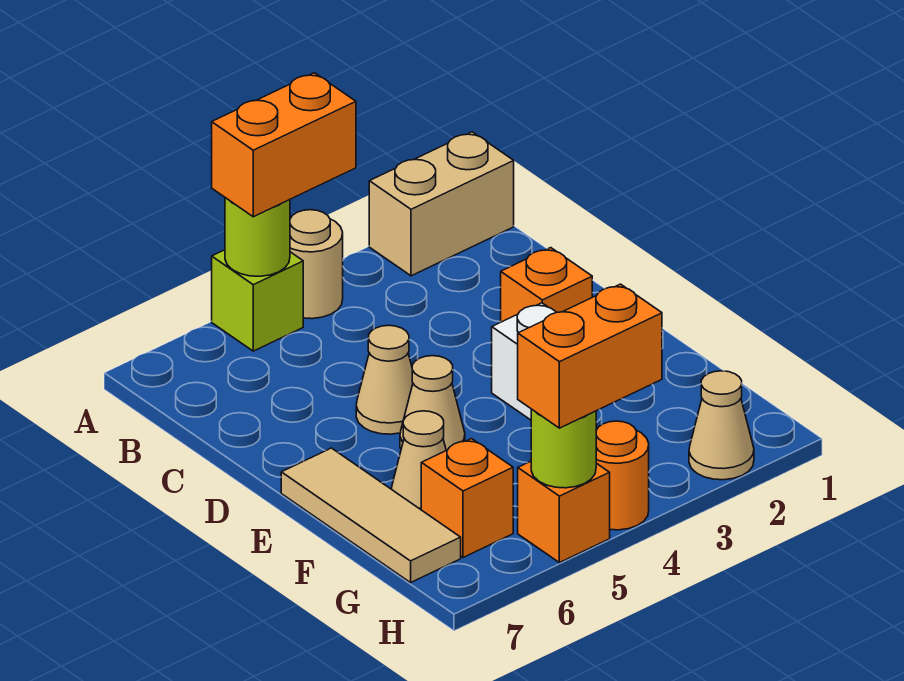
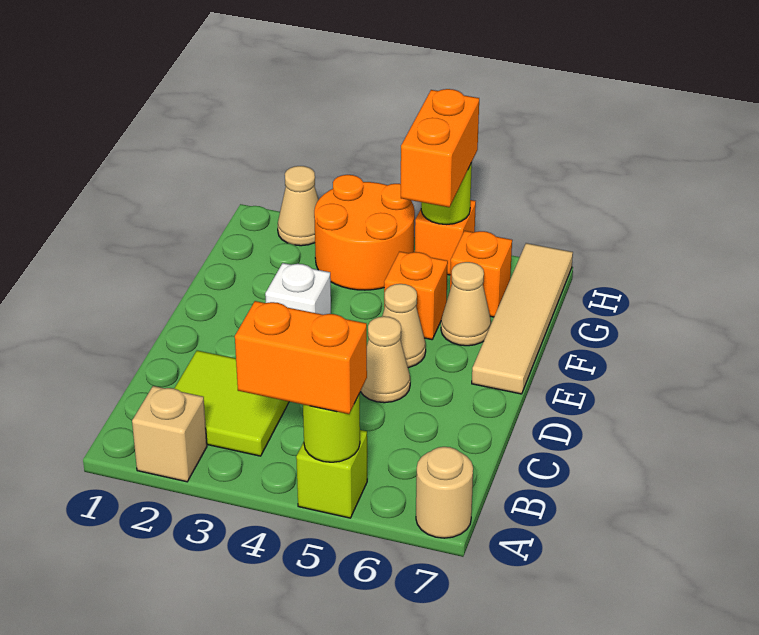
tan 1x2 brick [369,132,514,276] -> tan 1x1 brick [132,386,207,482]
tan 1x1 round brick [290,210,343,319] -> tan 1x1 round brick moved to [416,447,473,538]
none -> lime 2x2 tile [174,351,289,456]
orange 1x1 brick [501,248,592,322] -> orange 1x1 brick moved to [384,252,448,340]
tan 1x3 tile [281,448,461,583] -> tan 1x4 tile [472,243,573,394]
orange 1x1 round brick [596,421,649,530] -> orange 2x2 round brick [314,175,415,290]
orange 1x2 brick [518,284,662,428] -> orange 1x2 brick turned to [401,89,479,207]

